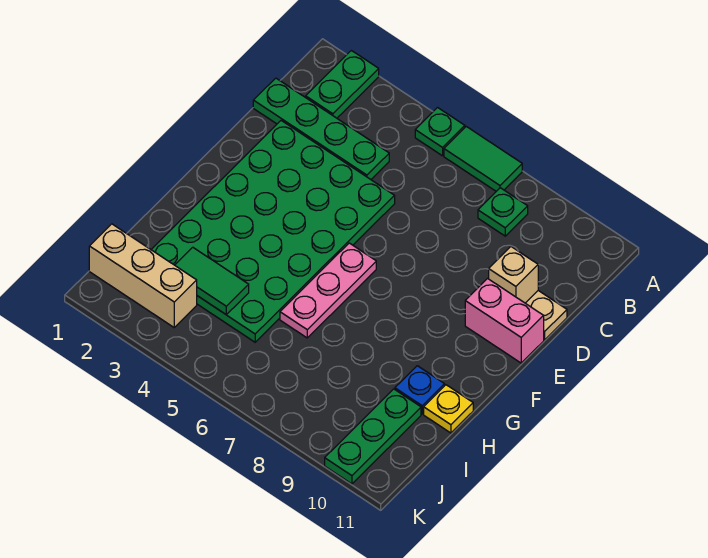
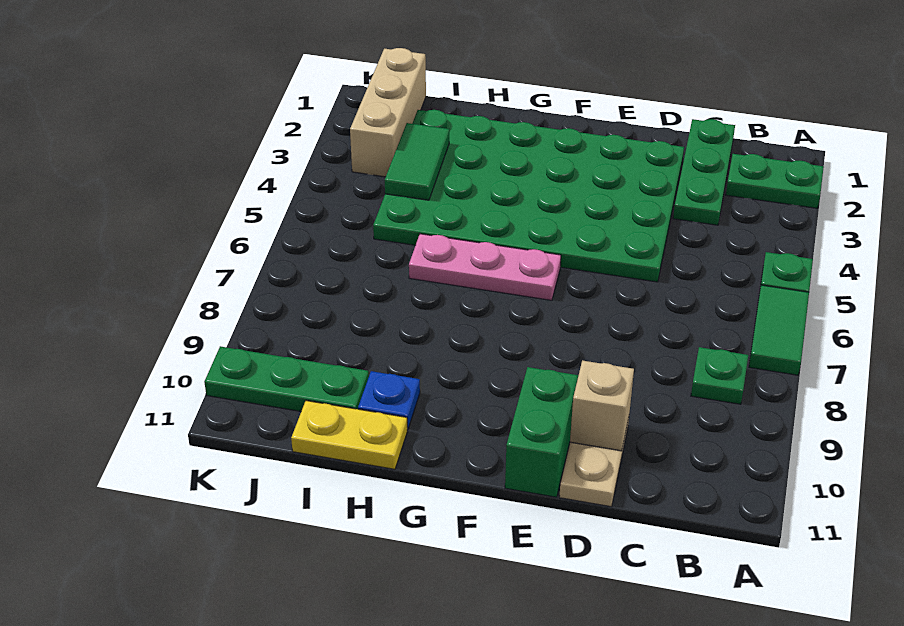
green 1x4 plate [253,78,389,179] -> green 1x3 plate [673,119,735,225]
pink 1x2 brick [465,279,544,363] -> green 1x2 brick [505,367,578,497]
yellow 1x1 plate [424,385,473,433] -> yellow 1x2 plate [291,401,407,469]

